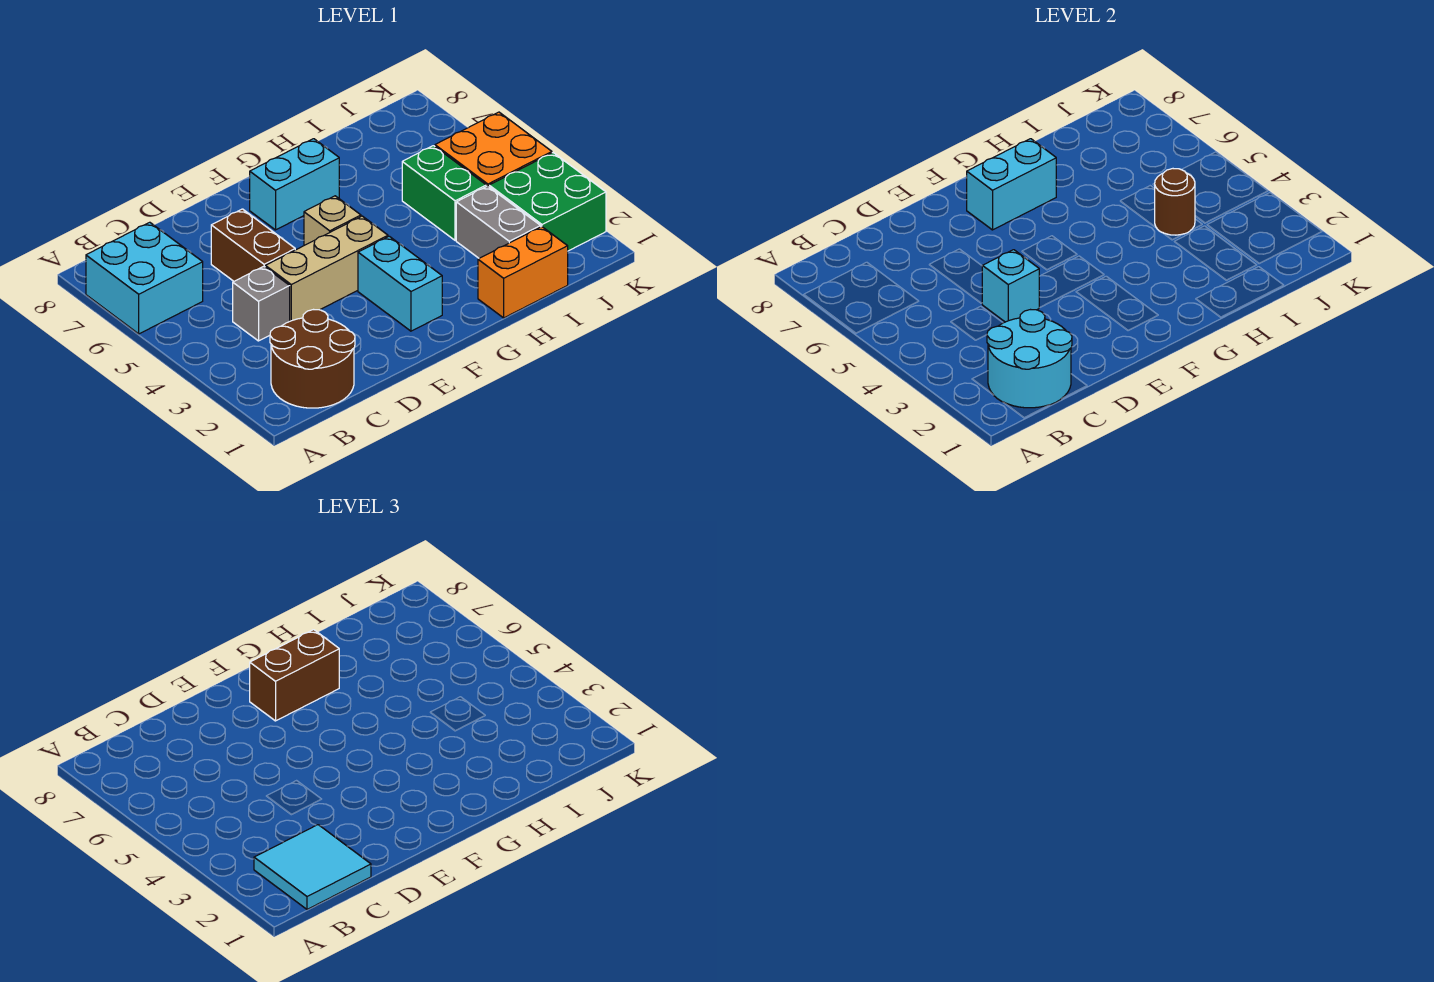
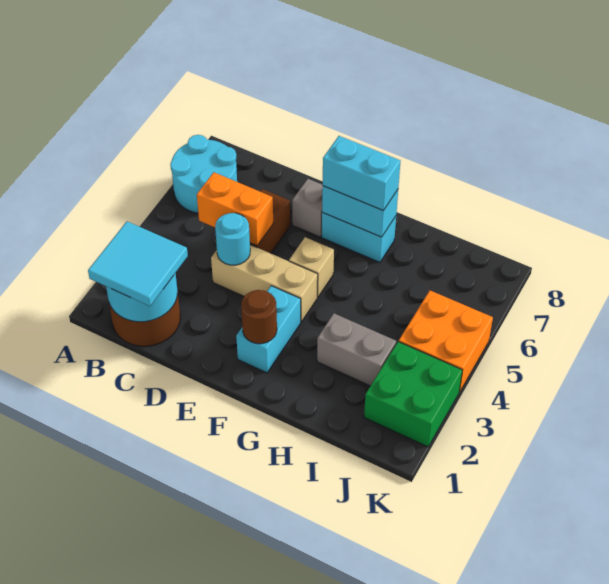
cyan 2x2 brick [86,222,203,334] -> cyan 2x2 round brick [170,135,237,213]
grey 1x1 brick [233,266,290,341] -> grey 1x1 brick moved to [292,179,323,237]
cyan 1x1 brick [982,250,1039,322] -> cyan 1x1 round brick [215,213,250,265]
brown 1x2 brick [250,630,339,721] -> cyan 1x2 brick [323,136,400,210]
orange 1x2 brick [478,227,568,318] -> orange 1x2 brick moved to [197,172,273,246]
grey 1x2 brick [456,186,541,258] -> grey 1x2 brick turned to [317,314,396,386]
green 1x2 brick [402,146,486,240] -> none
brown 1x1 round brick [1154,169,1195,235] -> brown 1x1 round brick moved to [241,290,277,344]

